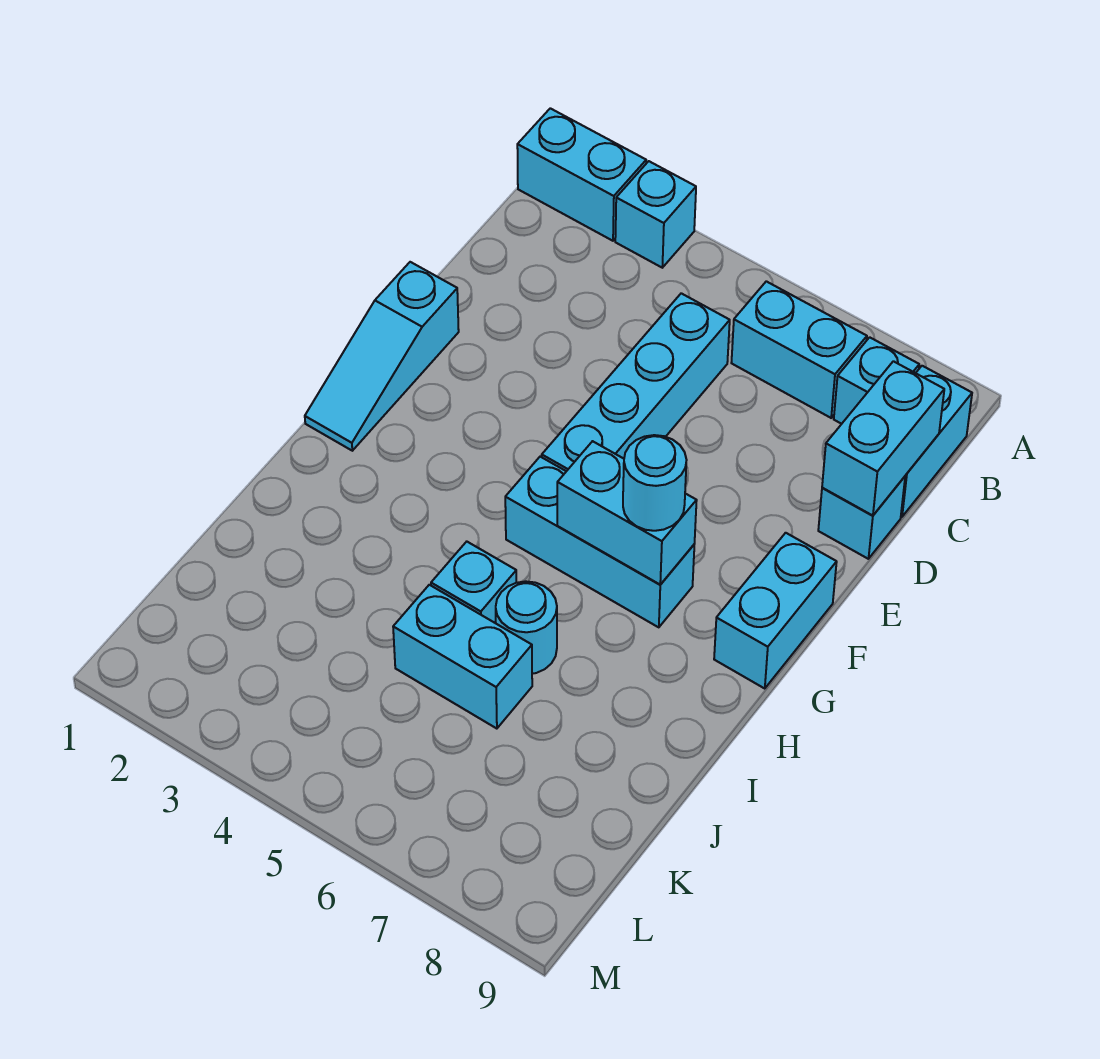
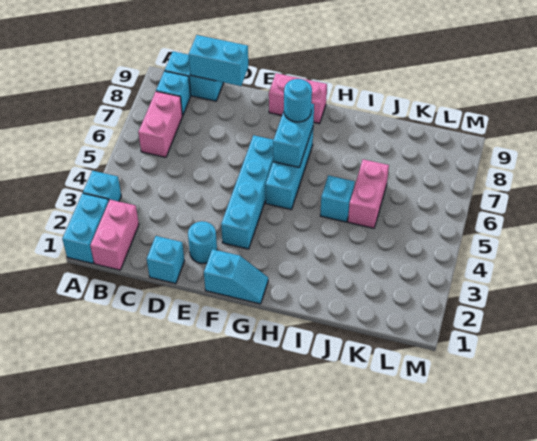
none -> pink 1x2 brick [90,200,139,270]
cyan 1x2 brick [731,281,867,418] -> pink 1x2 brick [138,91,182,157]
cyan 1x4 brick [542,293,730,471] -> cyan 1x4 brick turned to [221,135,273,249]
cyan 1x1 brick [818,477,905,559] -> cyan 1x1 brick moved to [147,236,184,284]
cyan 1x3 slope [305,262,459,451] -> cyan 1x2 slope [204,249,268,304]
cyan 1x2 brick [714,533,837,689] -> pink 1x2 brick [269,73,327,124]
cyan 1x1 round brick [496,581,557,674] -> cyan 1x1 round brick moved to [188,221,217,264]
cyan 1x2 brick [393,585,532,729] -> pink 1x2 brick [348,159,389,228]

